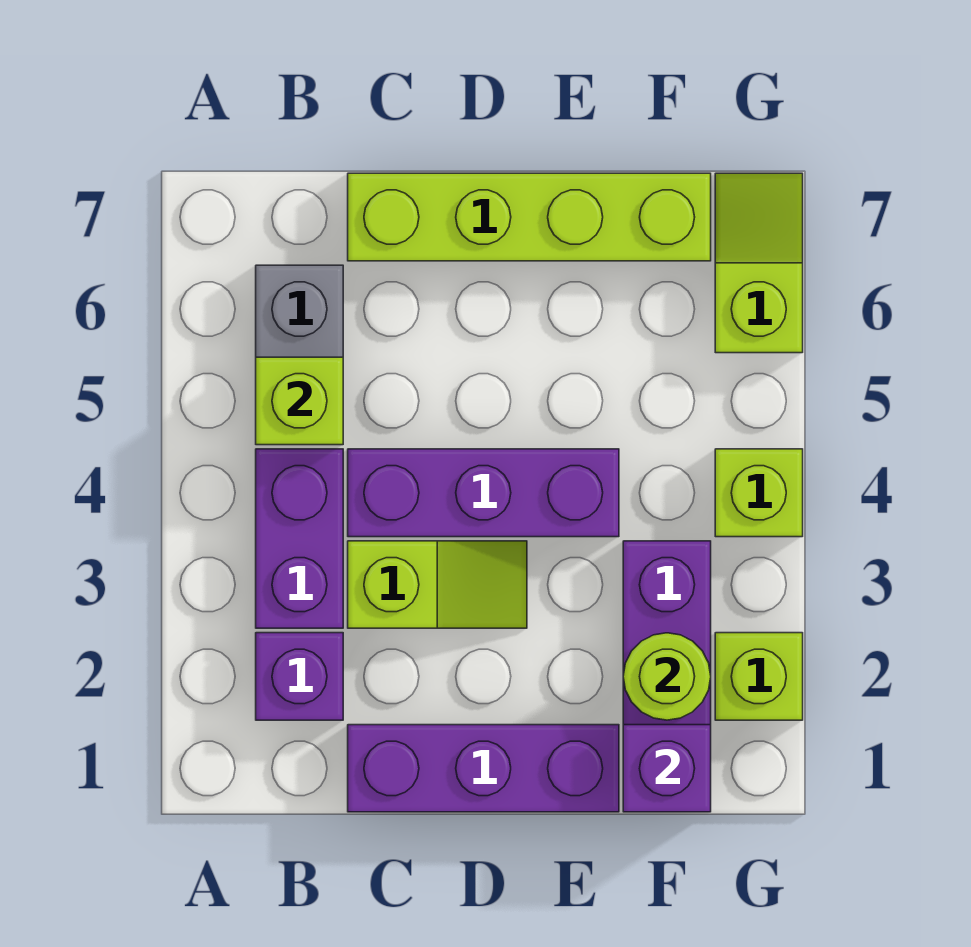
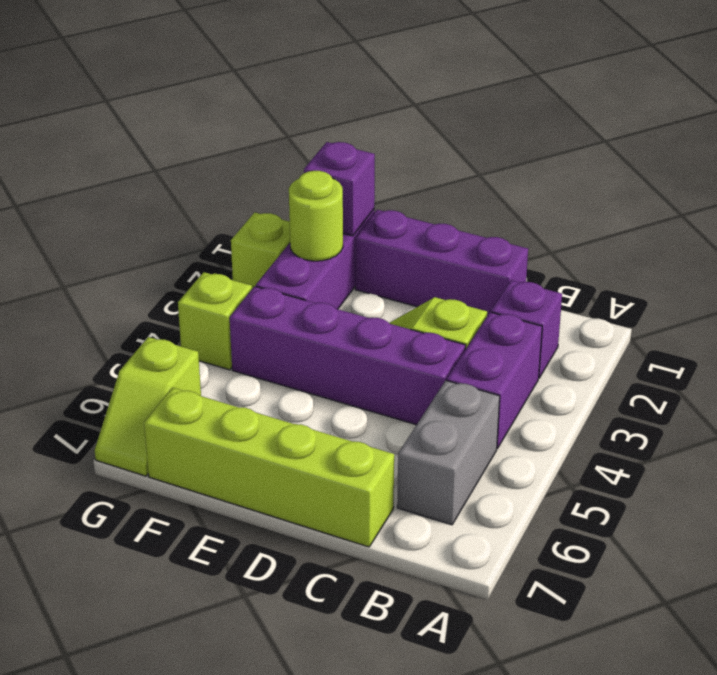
lime 1x1 brick [256,357,343,445] -> none
purple 1x3 brick [348,449,619,537] -> purple 1x4 brick [230,286,466,425]

